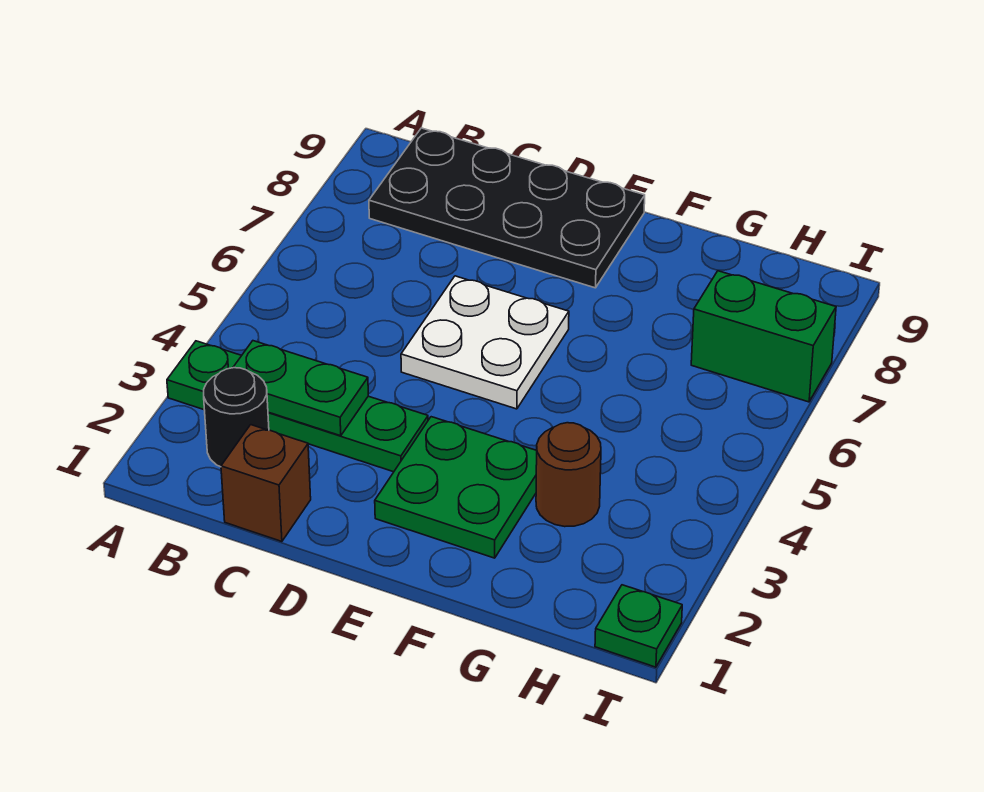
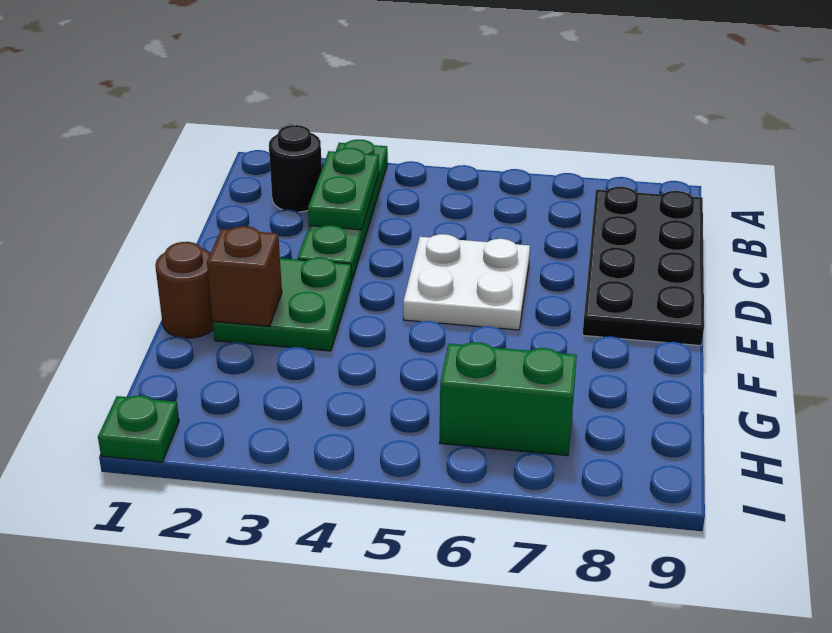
brown 1x1 brick [221,425,311,542] -> brown 1x1 brick moved to [207,226,282,326]
brown 1x1 round brick [536,423,601,527] -> brown 1x1 round brick moved to [155,242,214,338]
green 1x2 brick [691,271,836,402] -> green 1x2 brick turned to [440,342,577,456]

